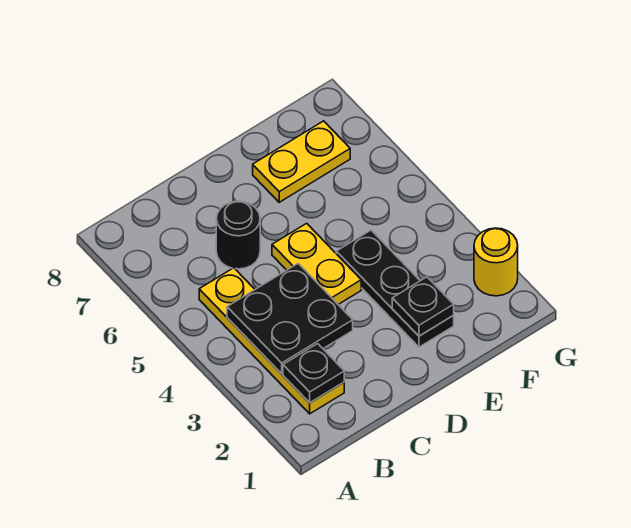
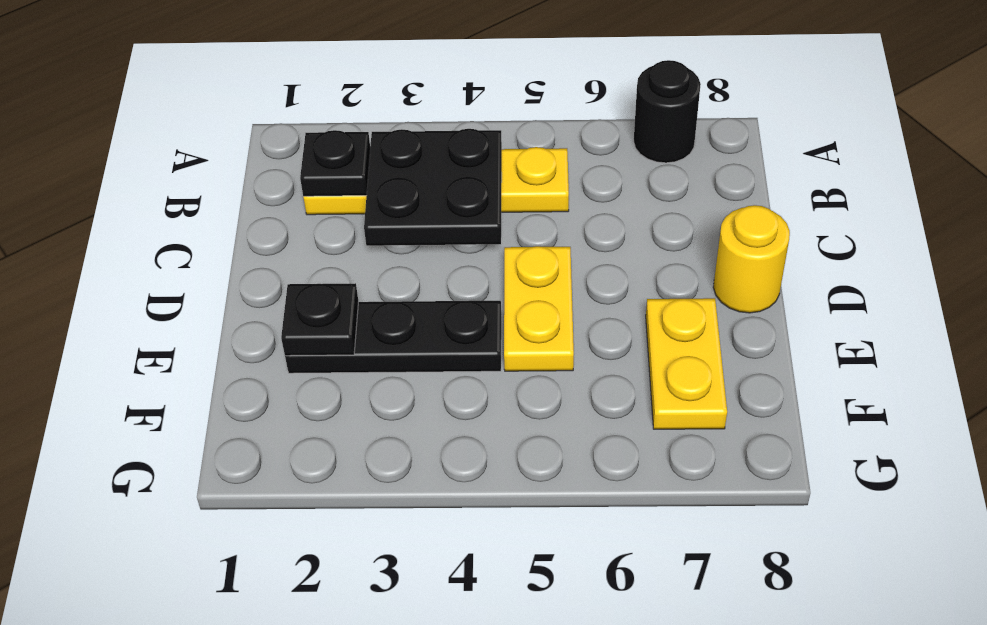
black 1x1 round brick [216,201,260,269] -> black 1x1 round brick moved to [634,60,701,163]
yellow 1x2 plate [272,223,361,304] -> yellow 1x2 plate turned to [504,246,574,371]
yellow 1x1 round brick [474,228,518,296] -> yellow 1x1 round brick moved to [713,205,790,313]

